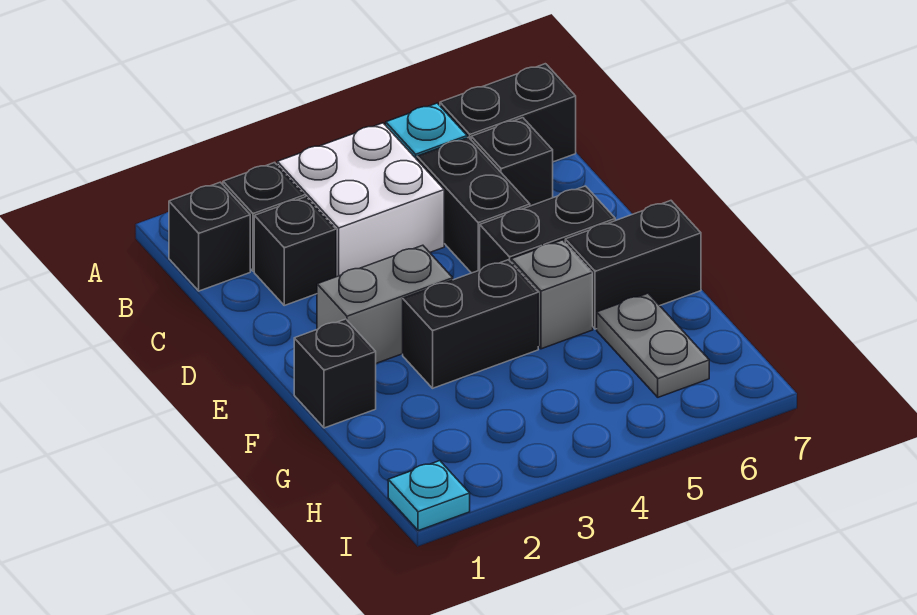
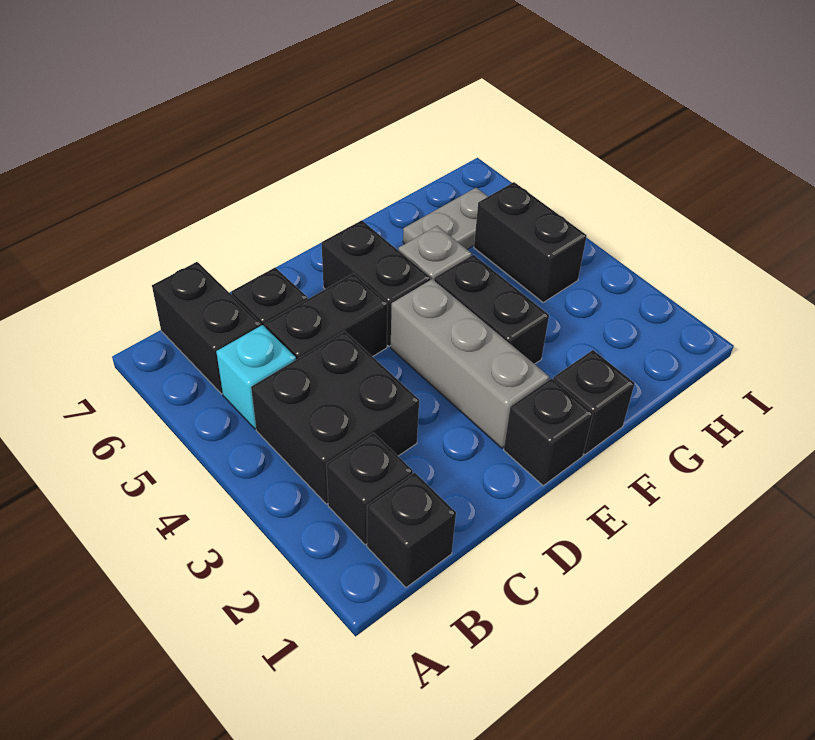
white 2x2 brick [277,123,444,277] -> black 2x2 brick [251,331,419,504]
black 1x1 brick [254,197,336,305] -> black 1x1 brick moved to [504,378,593,486]
grey 1x2 brick [317,245,453,363] -> grey 1x3 brick [391,279,549,448]
black 1x2 brick [565,201,701,329] -> black 1x2 brick moved to [474,182,587,302]
cyan 1x1 plate [388,461,470,531] -> none

